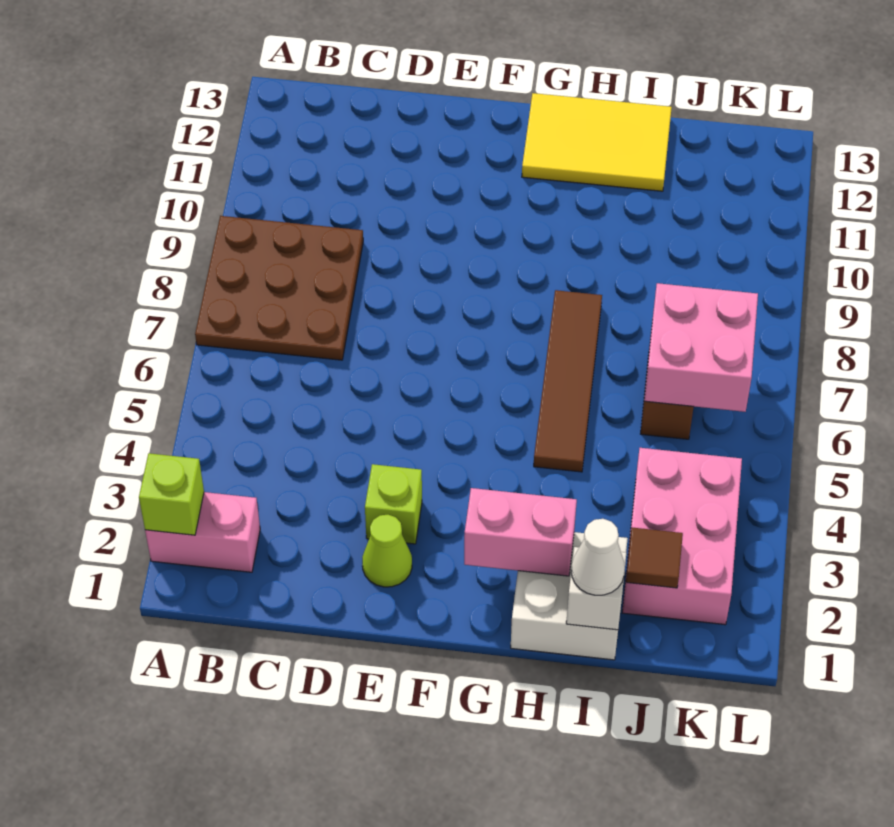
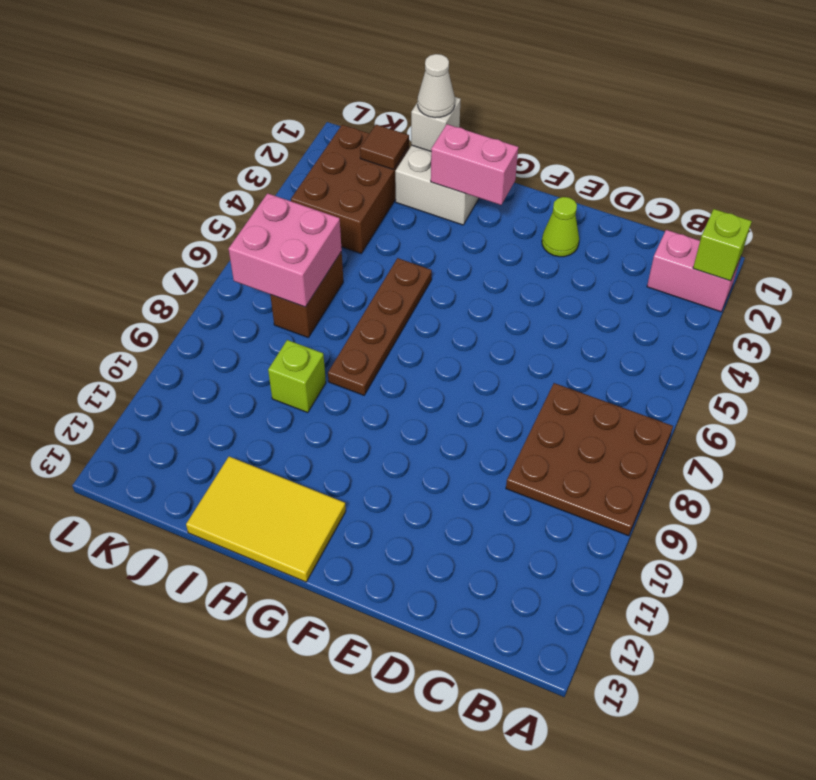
lime 1x1 brick [365,464,422,544] -> lime 1x1 brick moved to [268,340,326,413]
brown 1x4 tile [534,290,602,472] -> brown 1x4 plate [328,258,432,395]
pink 2x3 brick [622,448,742,625] -> brown 2x3 brick [291,125,409,254]

